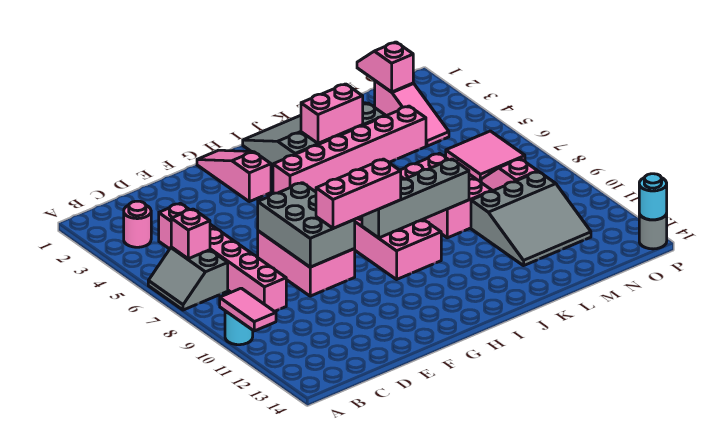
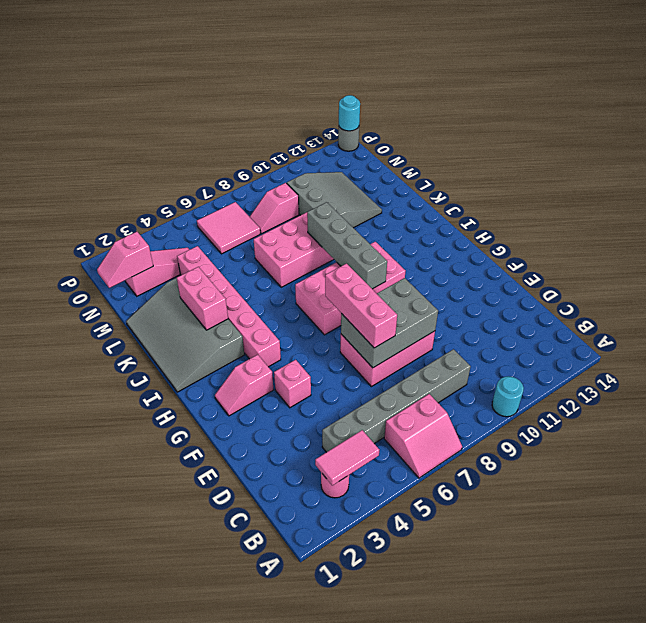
grey 2x2 slope [148,247,228,310] -> pink 2x2 slope [384,394,462,478]
pink 1x2 tile [220,288,276,331] -> pink 1x2 tile moved to [315,430,379,485]
pink 1x1 brick [171,209,210,259] -> pink 1x1 brick moved to [274,360,311,408]
pink 1x6 brick [159,203,286,311] -> grey 1x6 brick [322,349,471,452]
pink 1x3 brick [316,159,401,228] -> pink 1x3 brick moved to [325,264,397,348]
pink 1x3 slope [197,150,271,202] -> pink 1x2 slope [215,355,274,416]

